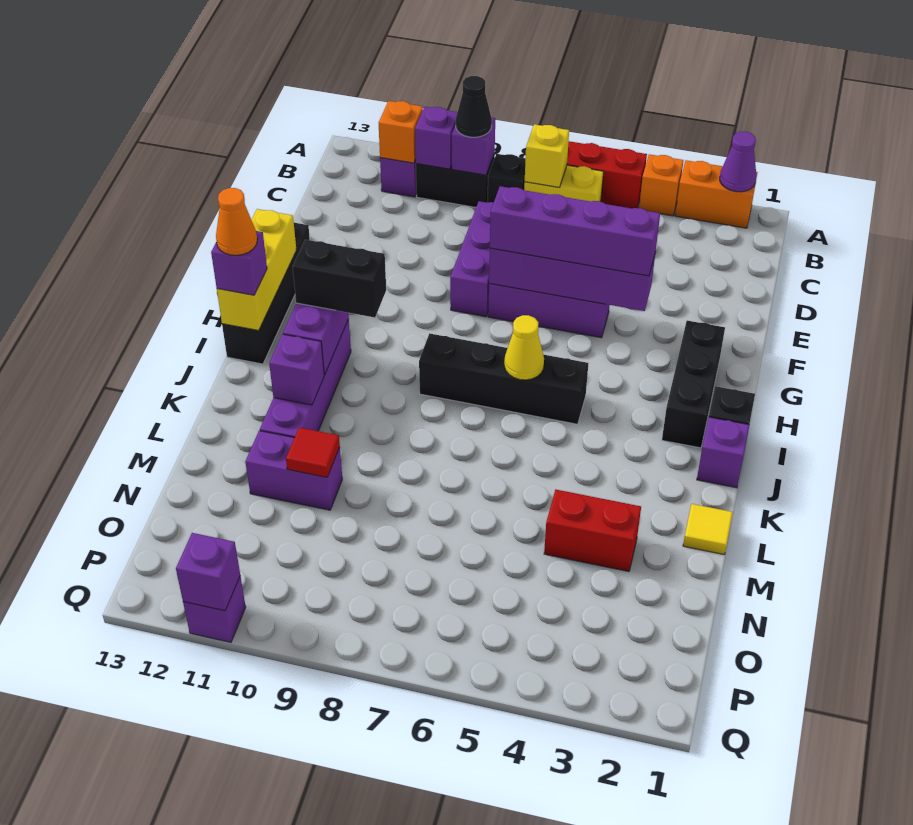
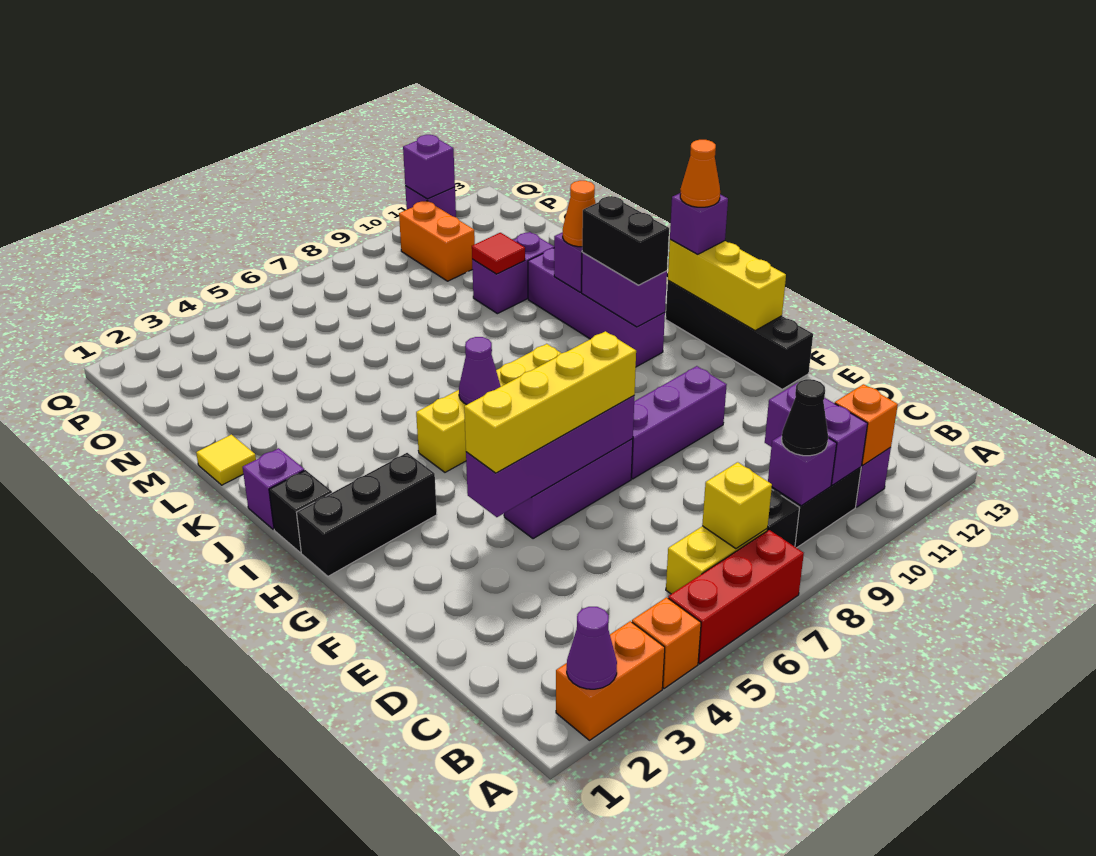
purple 1x1 brick [415,107,457,169] -> purple 1x2 brick [765,382,868,485]
purple 1x3 brick [450,201,494,317] -> purple 1x3 brick turned to [631,366,727,479]
purple 1x4 brick [490,186,660,276] -> yellow 1x4 brick [464,331,636,473]
black 1x3 brick [662,321,725,448] -> black 1x3 brick turned to [296,453,437,576]
black 1x4 brick [419,333,588,424] -> yellow 1x4 brick [416,344,561,472]
yellow 1x1 cone [504,315,544,380] -> purple 1x1 cone [459,337,501,404]
black 1x2 brick [293,240,386,318] -> black 1x2 brick turned to [582,196,669,285]
none -> orange 1x1 cone [563,181,596,247]
red 1x2 brick [544,490,641,572] -> none
none -> orange 1x2 brick [399,201,475,281]

